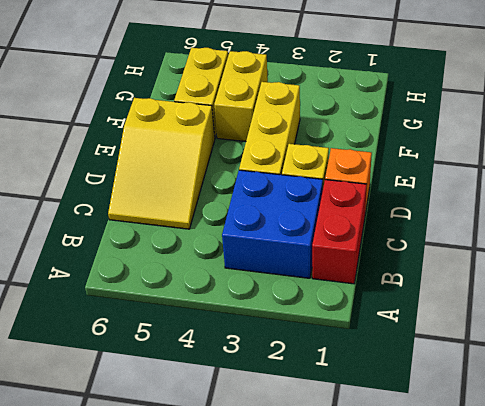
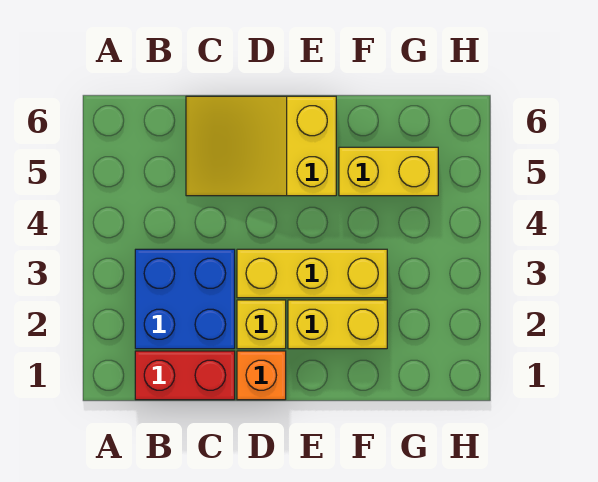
yellow 1x2 brick [214,51,268,141] -> yellow 1x2 brick moved to [288,300,387,349]

